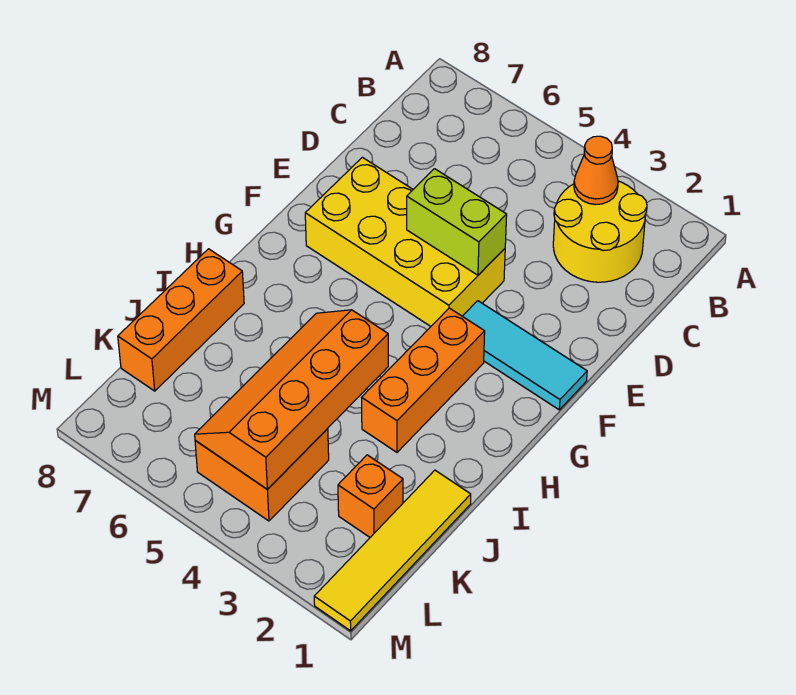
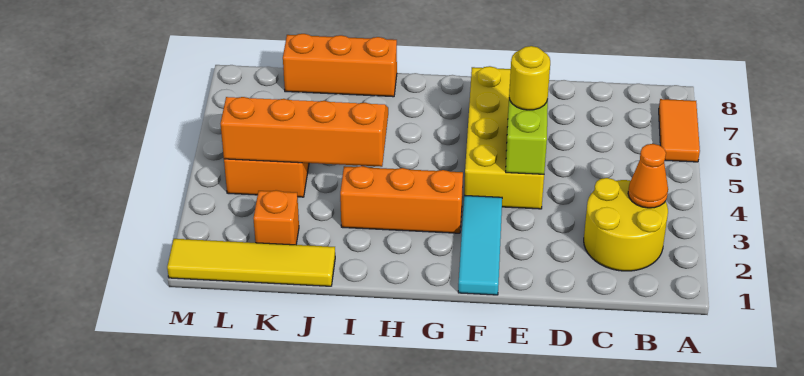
none -> orange 1x2 tile [659,99,700,162]
none -> yellow 1x1 round brick [509,46,550,110]

